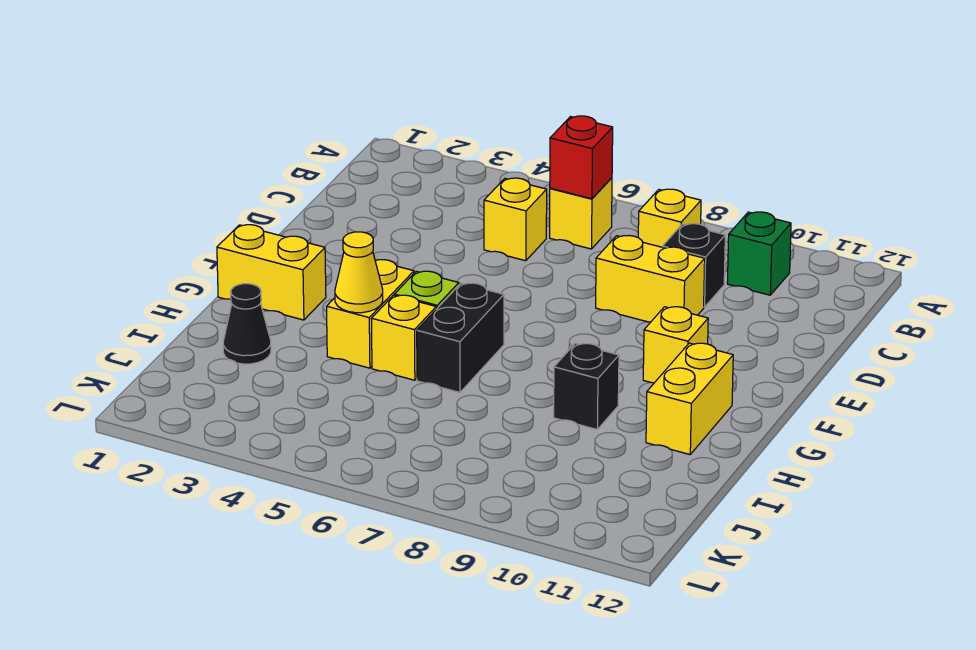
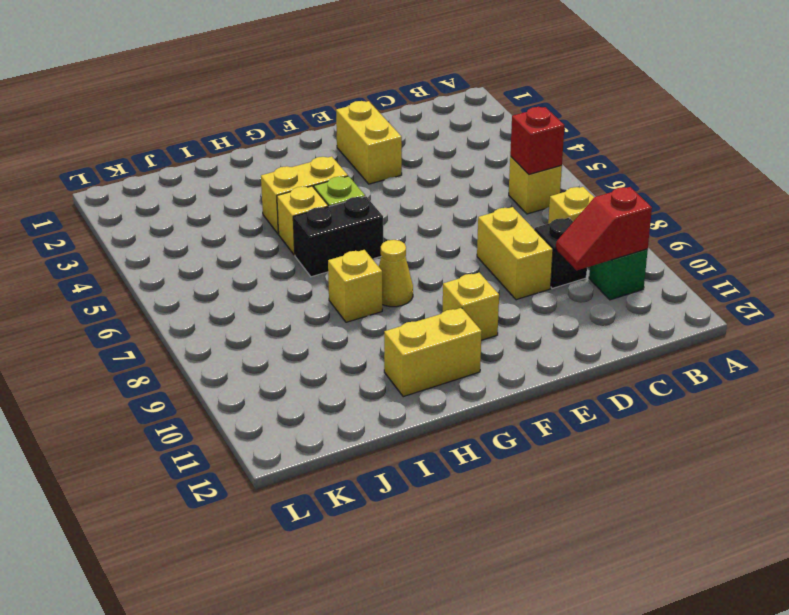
none -> red 1x2 slope [556,187,652,270]
yellow 1x1 brick [484,178,547,261] -> yellow 1x1 brick moved to [328,250,382,322]
yellow 1x2 brick [217,225,326,320] -> yellow 1x2 brick moved to [336,101,402,184]
yellow 1x1 cone [335,232,383,313] -> yellow 1x1 cone moved to [379,240,413,307]
black 1x1 brick [554,343,619,429] -> none
black 1x1 cone [223,284,271,364] -> none

